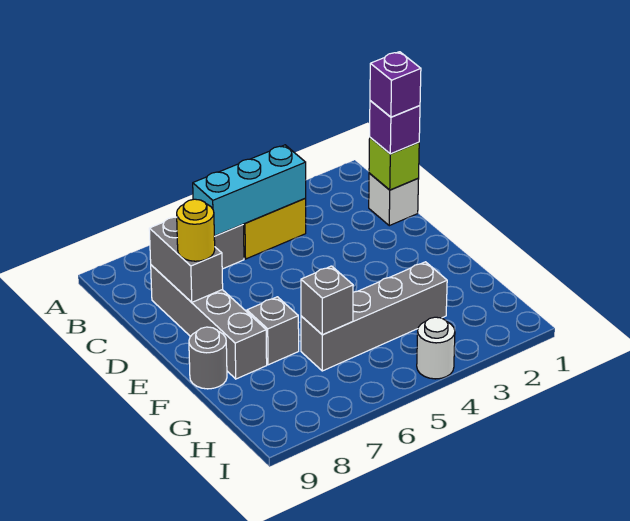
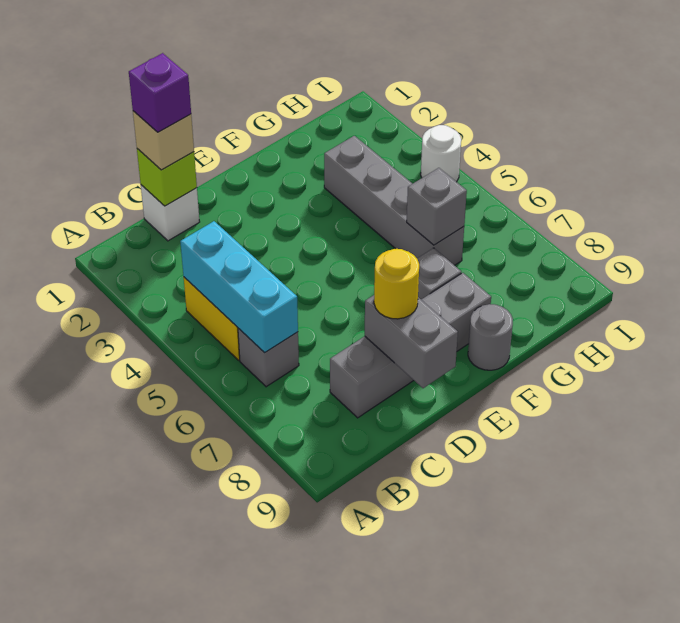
purple 1x1 brick [370,101,420,154] -> tan 1x1 brick [133,111,194,170]
grey 1x2 brick [149,217,223,302] -> grey 1x2 brick turned to [365,295,458,388]

